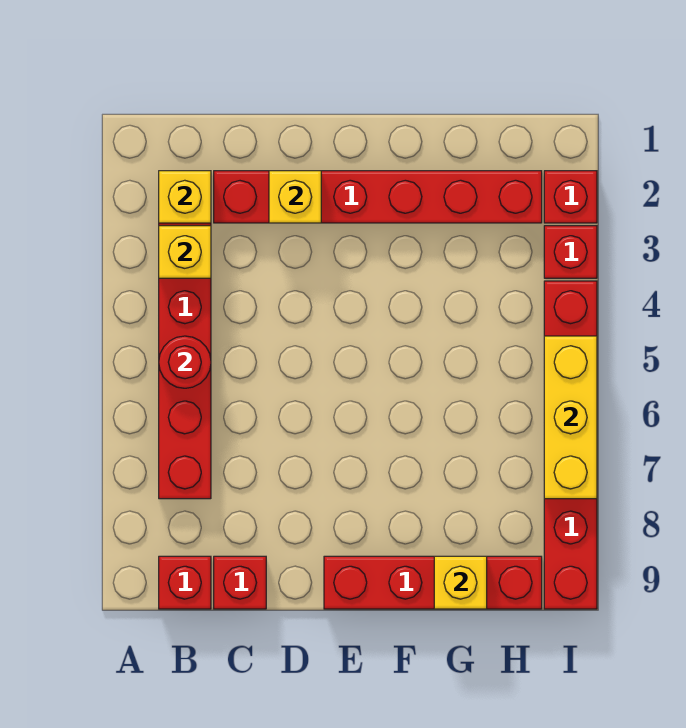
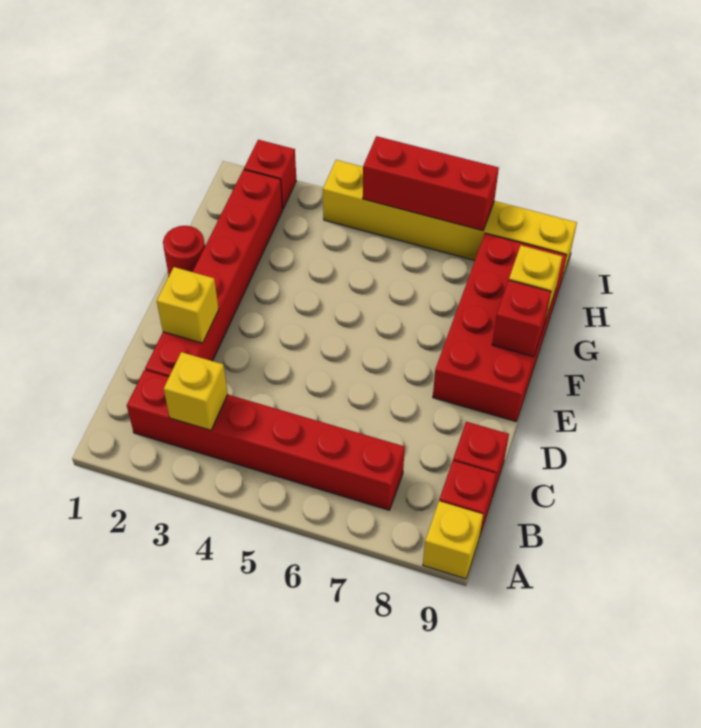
yellow 1x1 brick [159,171,211,223] -> yellow 1x1 brick moved to [423,501,483,579]
red 1x1 round brick [159,336,211,388] -> red 1x1 round brick moved to [163,226,205,275]
red 1x4 brick [324,556,542,609] -> red 2x4 brick [433,233,567,421]
red 1x1 brick [544,226,597,278] -> red 1x1 brick moved to [492,280,551,357]
red 1x6 brick [544,281,597,609] -> yellow 1x6 brick [323,160,577,281]
yellow 1x3 brick [544,336,597,499] -> red 1x3 brick [363,136,499,231]

